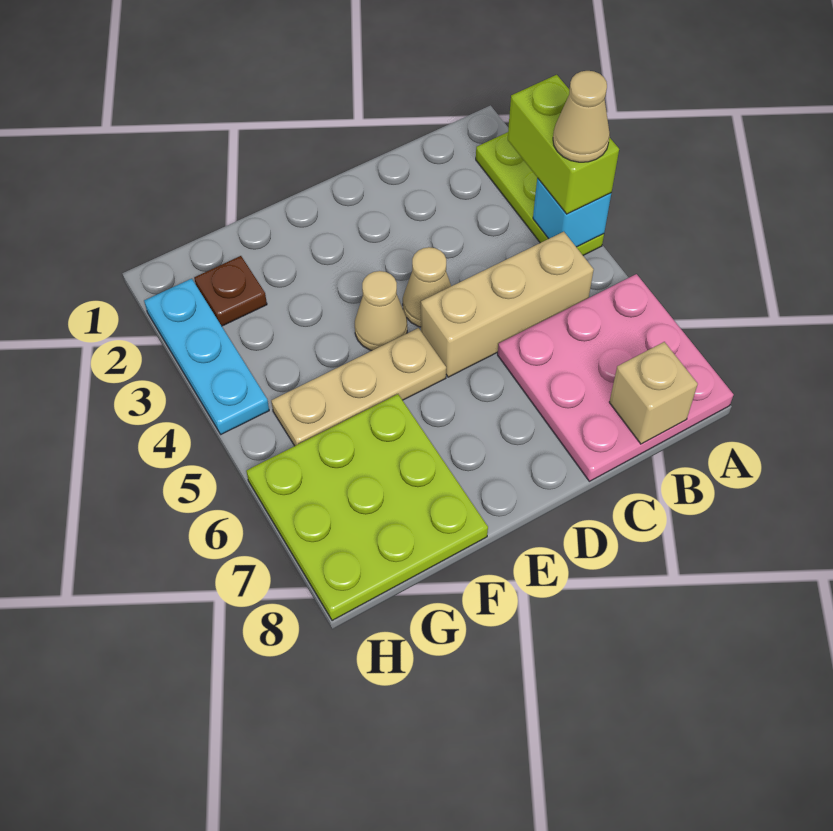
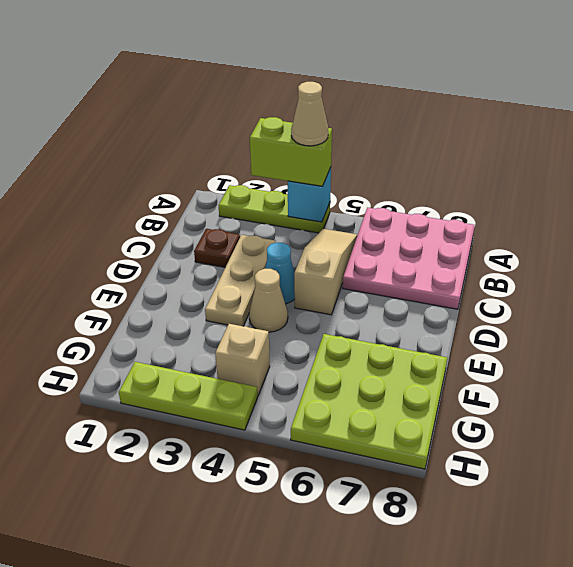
tan 1x3 brick [421,232,594,377] -> tan 1x3 slope [294,229,357,315]
tan 1x1 brick [609,342,698,444] -> tan 1x1 brick moved to [215,324,270,396]
tan 1x1 cone [403,247,451,327] -> cyan 1x1 cone [265,243,295,304]
tan 1x3 plate [271,328,446,446] -> tan 1x3 plate moved to [205,235,276,326]
brown 1x1 plate [194,256,267,326] -> brown 1x1 plate moved to [194,229,240,267]
cyan 1x3 plate [144,279,269,434] -> lime 1x3 plate [119,362,257,430]

